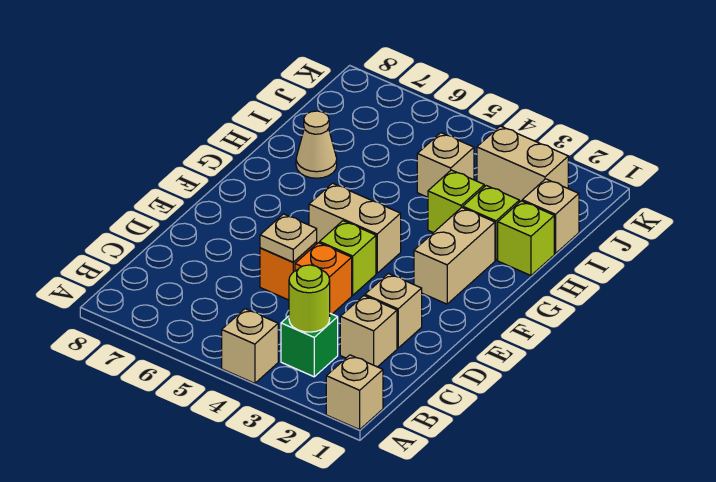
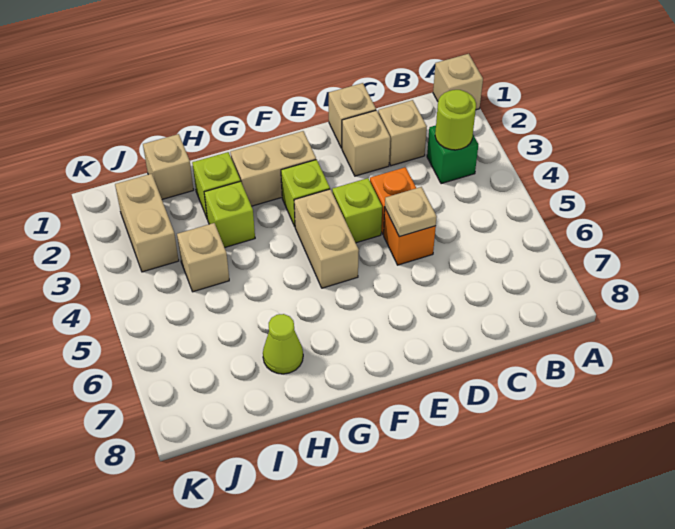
tan 1x1 brick [222,309,278,383] -> tan 1x1 brick moved to [329,83,376,148]
lime 1x1 brick [498,201,554,276] -> lime 1x1 brick moved to [281,160,330,226]
tan 1x1 cone [296,111,337,178] -> lime 1x1 cone [263,314,303,374]

